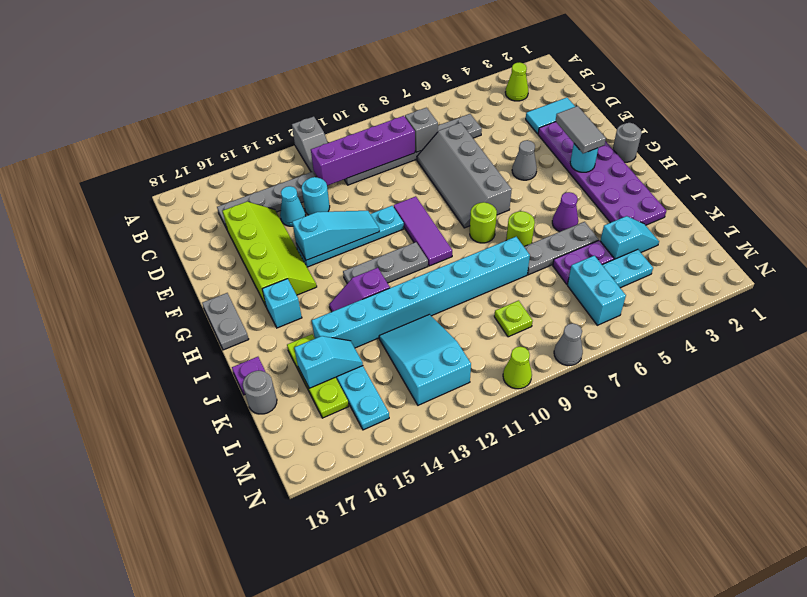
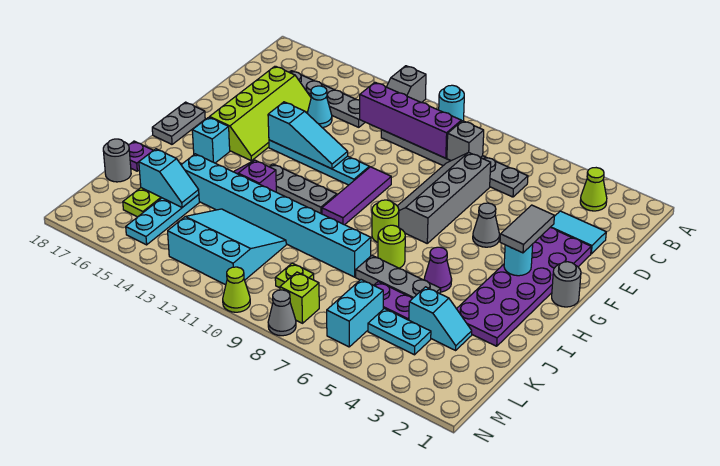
cyan 1x1 round brick [302,177,330,215] -> cyan 1x1 round brick moved to [439,85,464,121]
cyan 2x3 slope [379,314,471,405] -> cyan 3x3 slope [168,209,286,285]
none -> lime 1x1 brick [280,272,319,323]

